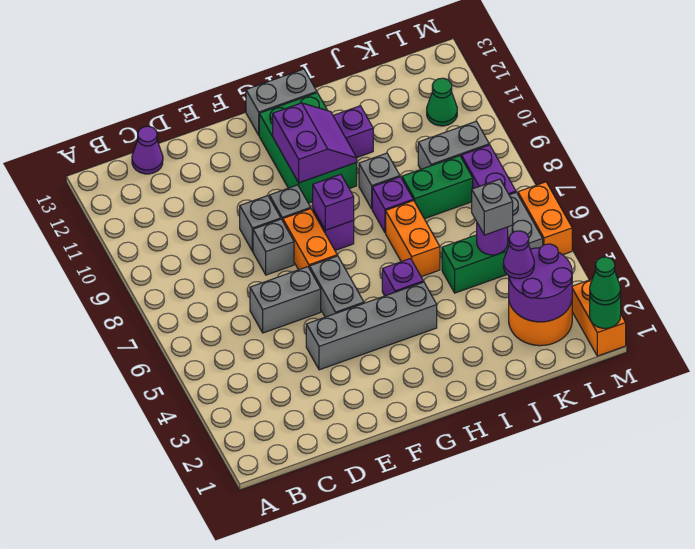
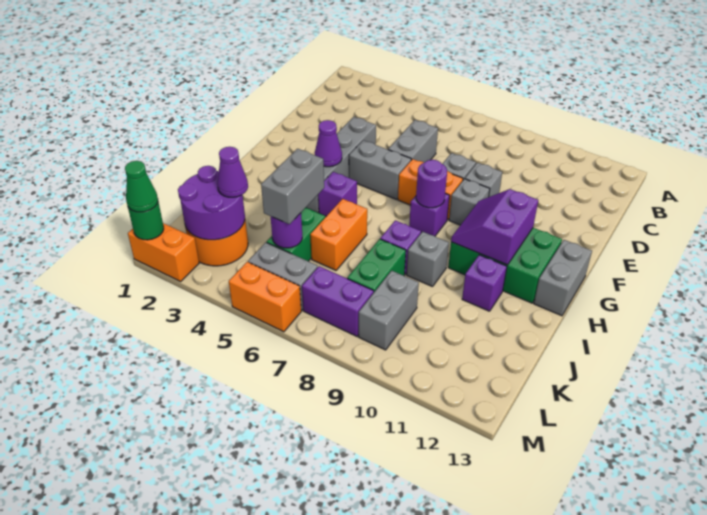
purple 1x1 cone [132,126,163,174] -> purple 1x1 cone moved to [315,120,342,167]
purple 1x1 brick [313,174,354,230] -> purple 1x1 round brick [416,160,447,208]
purple 2x2 slope [273,103,357,183] -> purple 2x2 slope turned to [451,189,538,265]
orange 1x2 brick [386,200,440,277] -> orange 1x2 brick turned to [310,199,367,270]
grey 1x1 brick [472,179,513,235] -> grey 1x2 brick [261,149,324,224]
green 1x1 cone [427,78,457,126] -> none

